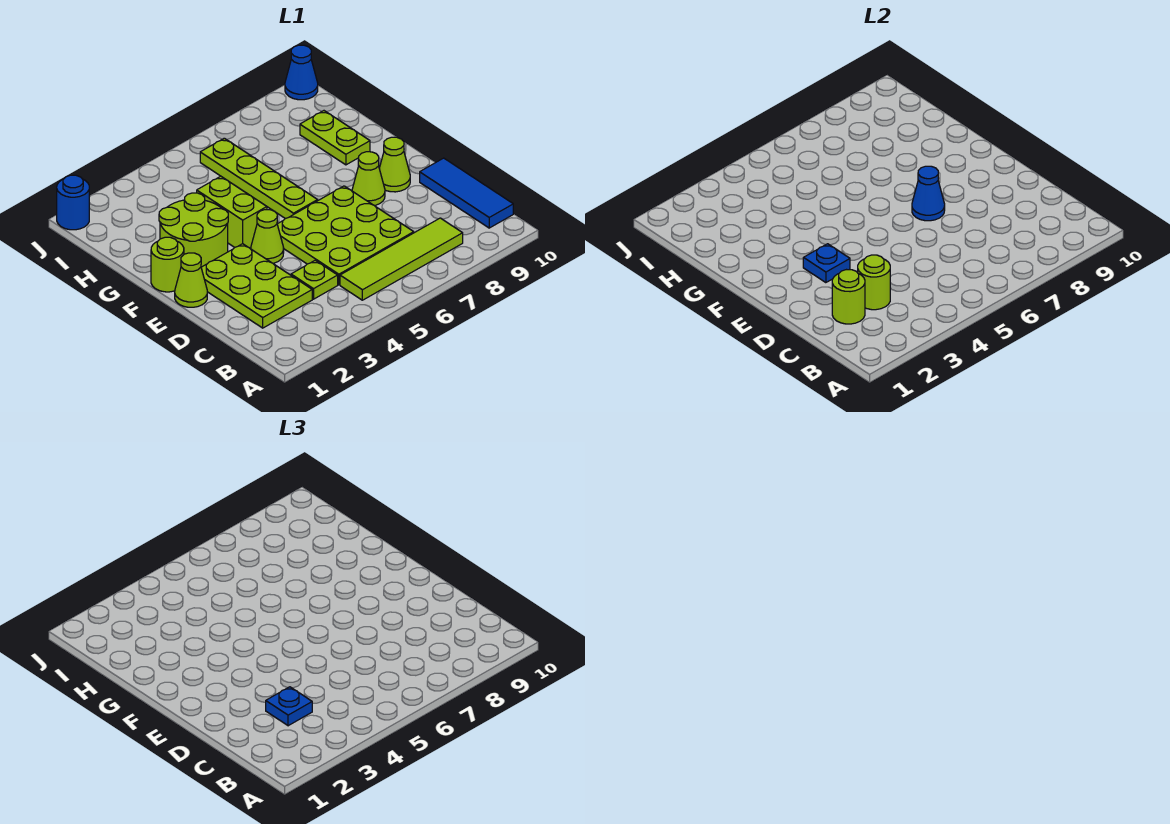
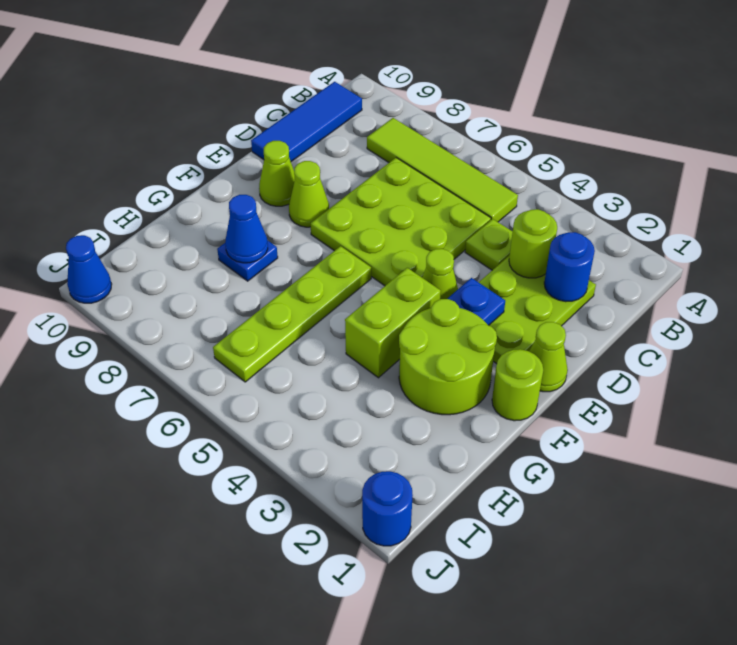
lime 1x1 round brick [832,270,865,324] -> blue 1x1 round brick [544,232,595,302]
blue 1x1 plate [266,687,312,726] -> blue 1x1 plate moved to [217,240,278,281]
blue 1x1 cone [912,166,945,221] -> blue 1x1 cone moved to [225,195,268,263]
lime 1x2 plate [300,111,370,165] -> none

